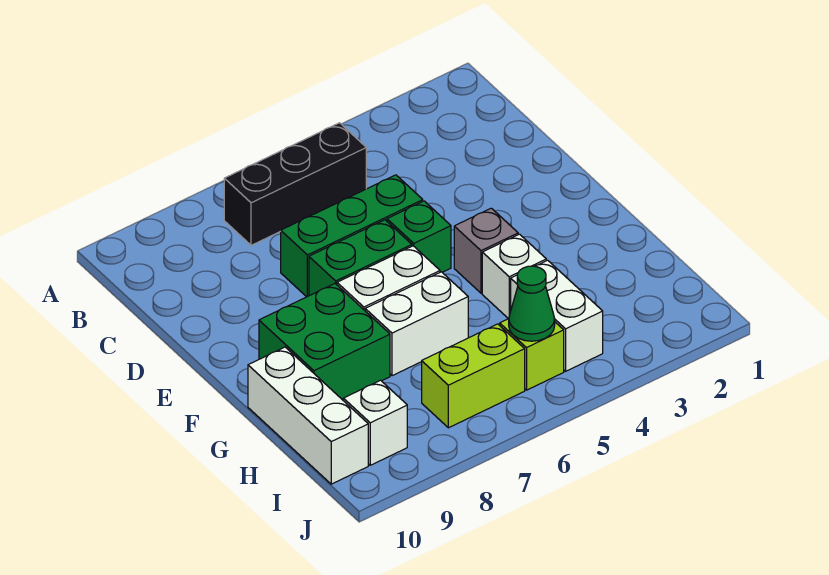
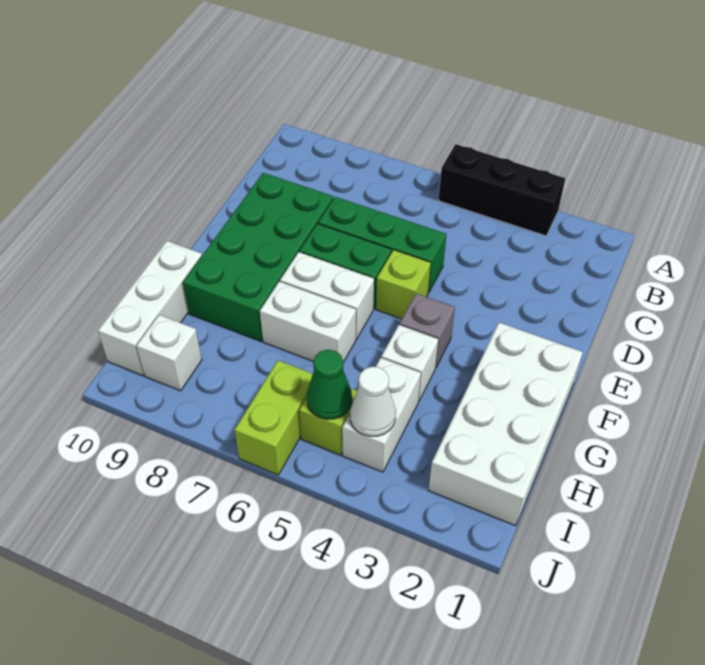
black 1x3 brick [224,123,366,245] -> black 1x3 brick moved to [439,144,565,236]
green 1x1 brick [387,201,451,272] -> lime 1x1 brick [376,250,431,319]
none -> white 2x4 brick [429,323,583,526]
green 2x2 brick [259,284,390,400] -> green 2x4 brick [183,173,333,341]
none -> white 1x1 cone [350,367,396,436]
lime 1x2 brick [422,324,525,428] -> lime 1x2 brick turned to [234,360,313,475]

